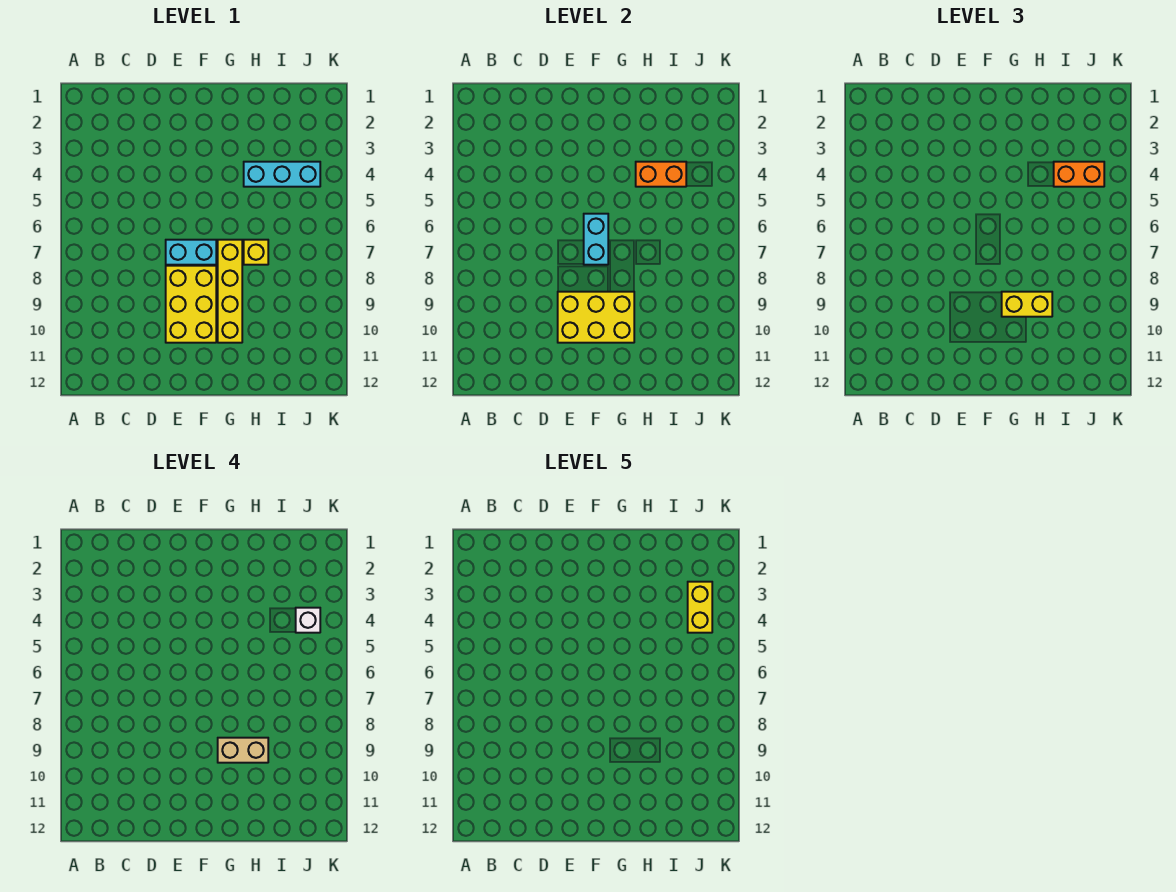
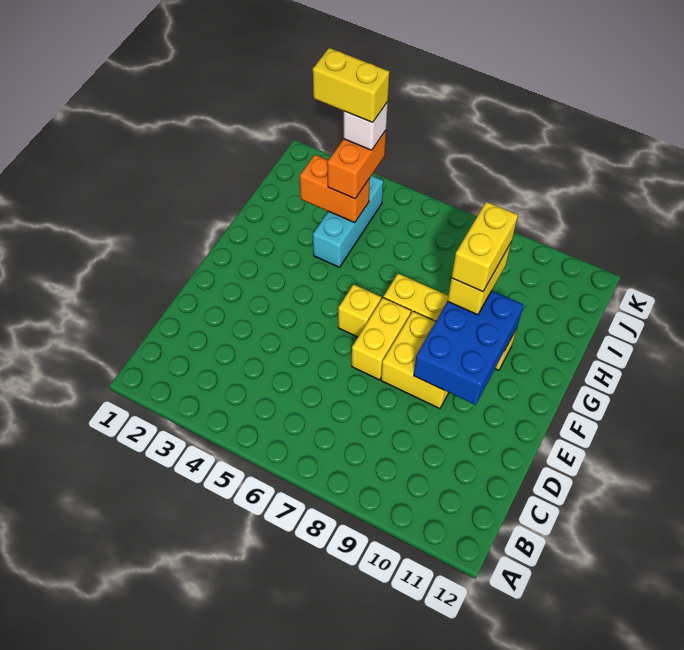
cyan 1x2 brick [166,240,216,265] -> yellow 1x2 brick [352,298,411,380]
yellow 2x3 brick [166,266,216,343] -> yellow 2x2 brick [381,311,449,409]
yellow 2x3 brick [558,292,634,343] -> blue 2x3 brick [414,291,524,405]
cyan 1x2 brick [584,214,608,265] -> none
tan 1x2 brick [218,738,268,763] -> yellow 1x2 brick [452,202,518,292]
orange 1x2 brick [636,162,686,187] -> orange 1x2 brick turned to [300,155,370,223]
yellow 1x1 brick [244,240,268,265] -> yellow 1x1 brick moved to [338,284,381,337]

